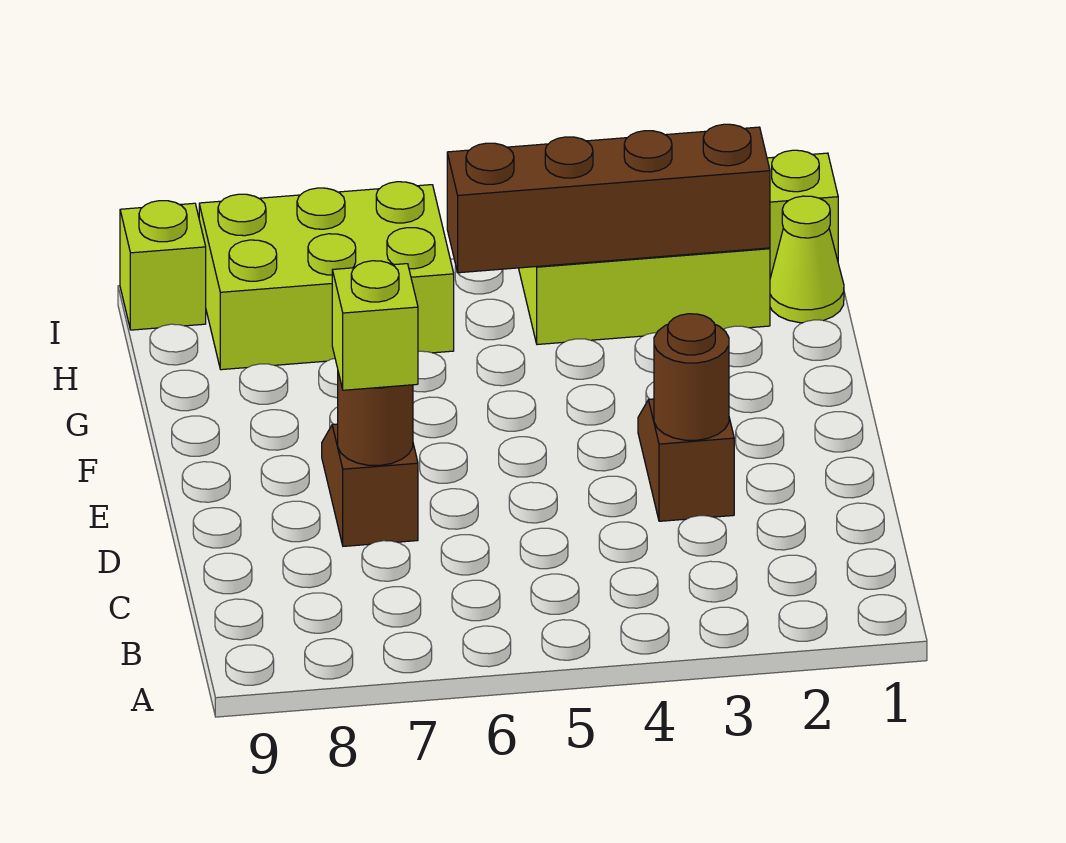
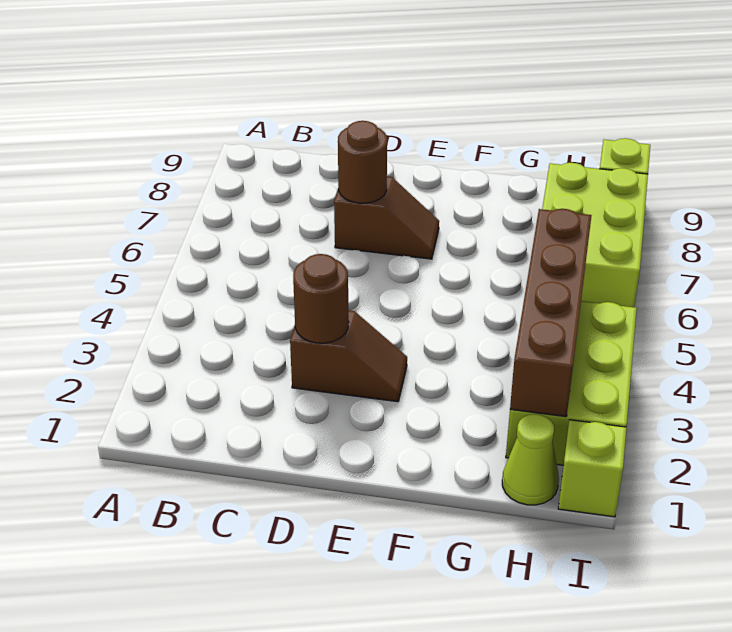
lime 1x1 brick [332,261,418,390] -> none

